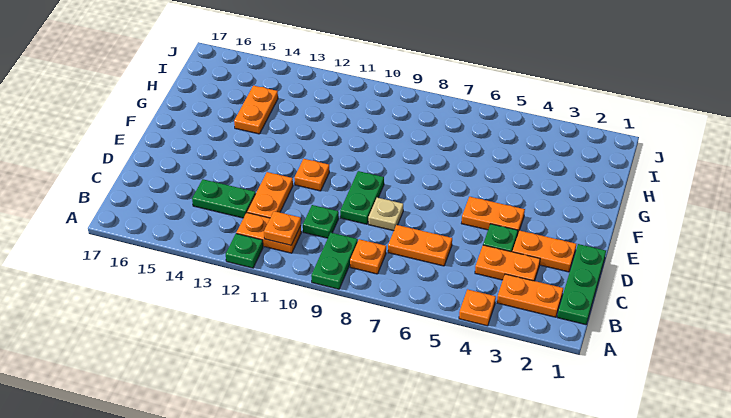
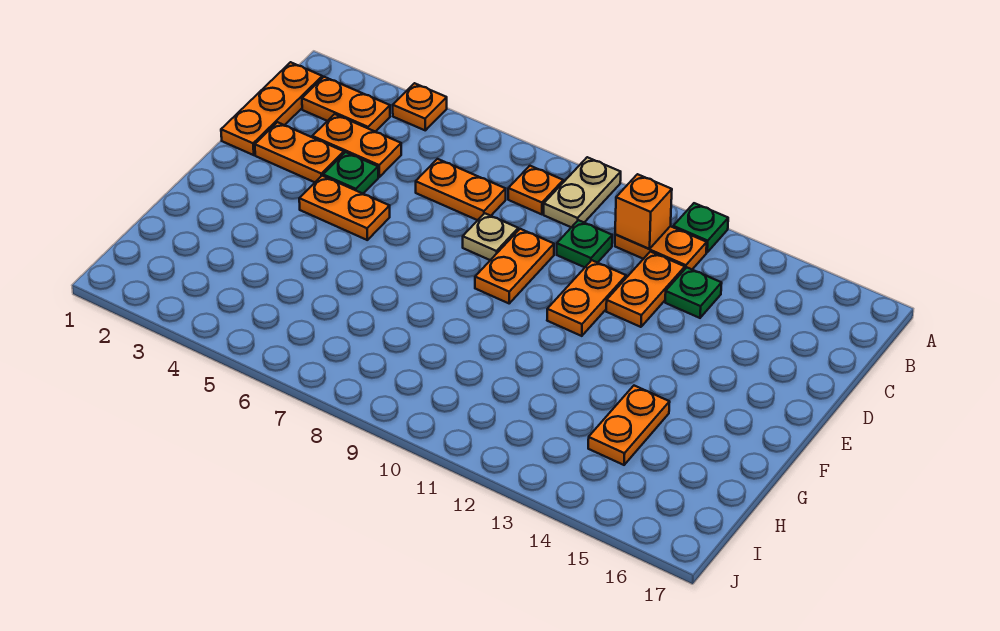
green 1x2 plate [311,233,358,289] -> tan 1x2 plate [544,157,621,227]
green 1x3 plate [557,244,606,325] -> orange 1x3 plate [221,62,322,155]
orange 1x1 plate [264,211,301,245] -> orange 1x1 brick [615,174,672,249]
green 1x2 plate [192,179,256,218] -> green 1x1 plate [665,267,722,318]
green 1x2 plate [340,171,384,224] -> orange 1x2 plate [475,229,554,303]
orange 1x1 plate [294,159,329,191] -> orange 1x2 plate [547,260,626,336]

